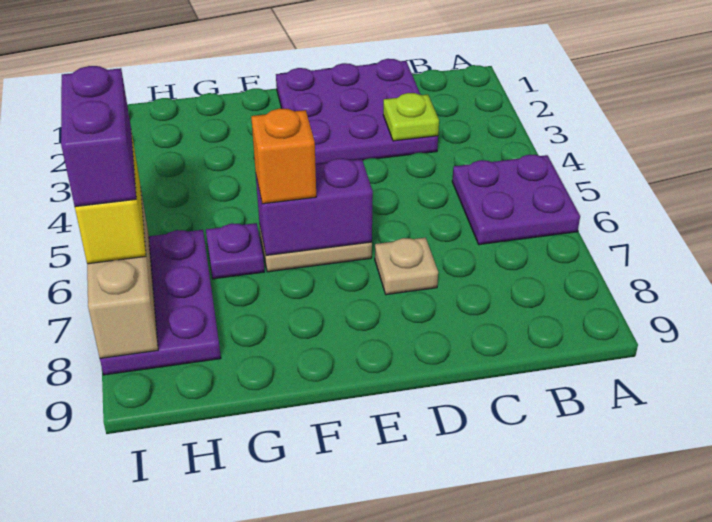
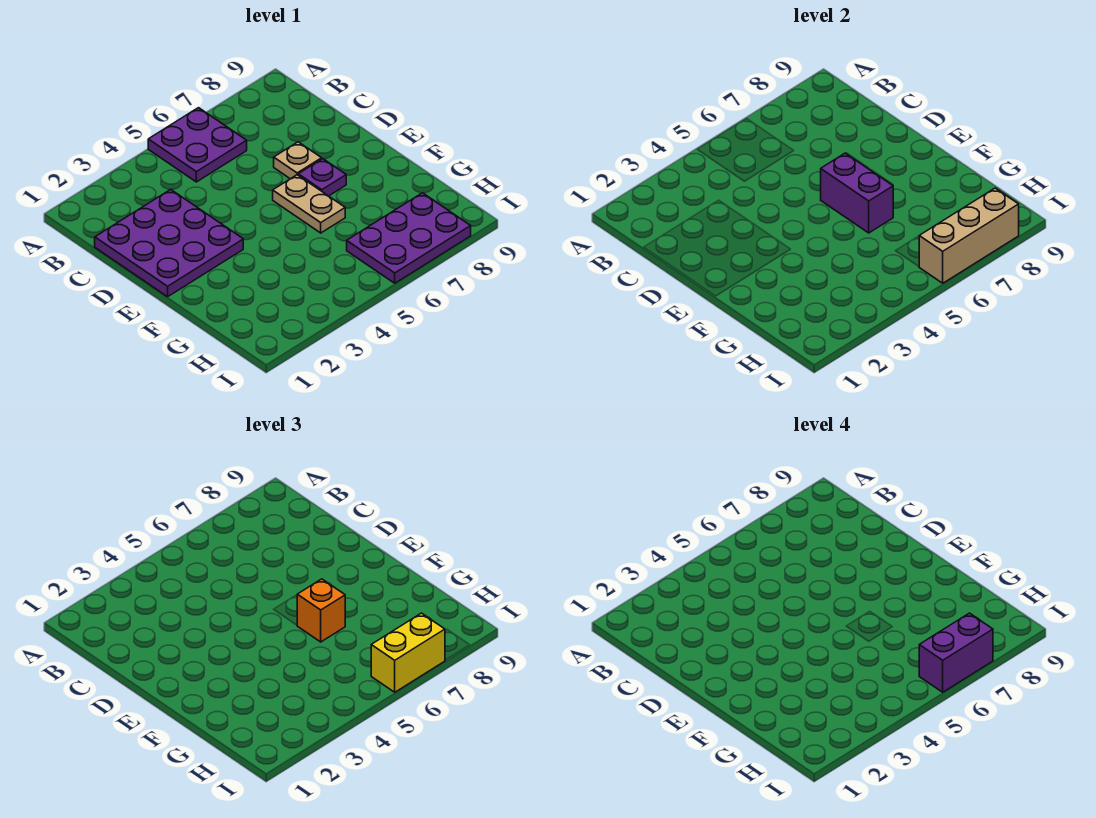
lime 1x1 plate [383,93,439,141] -> none
purple 1x1 plate [206,223,264,279] -> purple 1x1 plate moved to [298,159,346,196]

